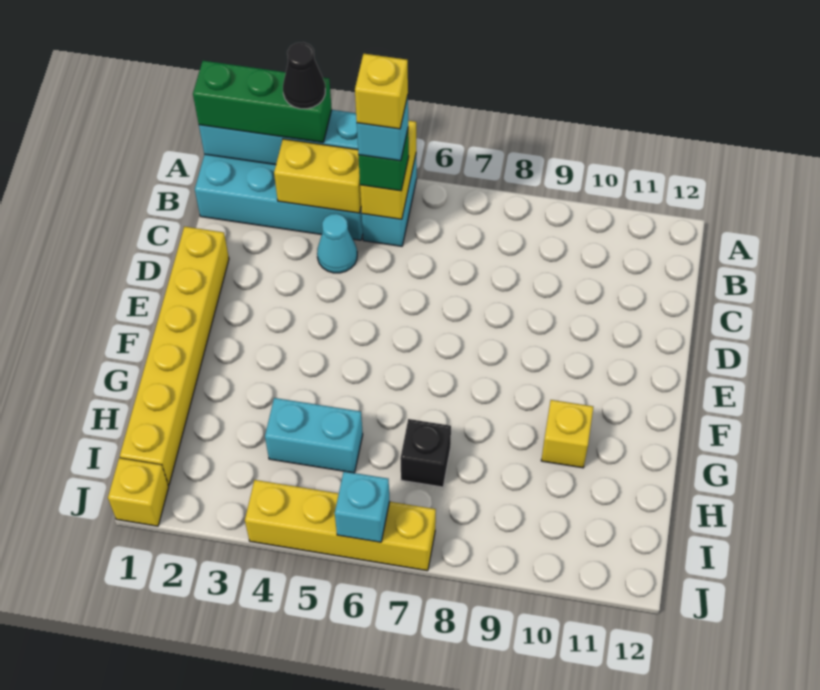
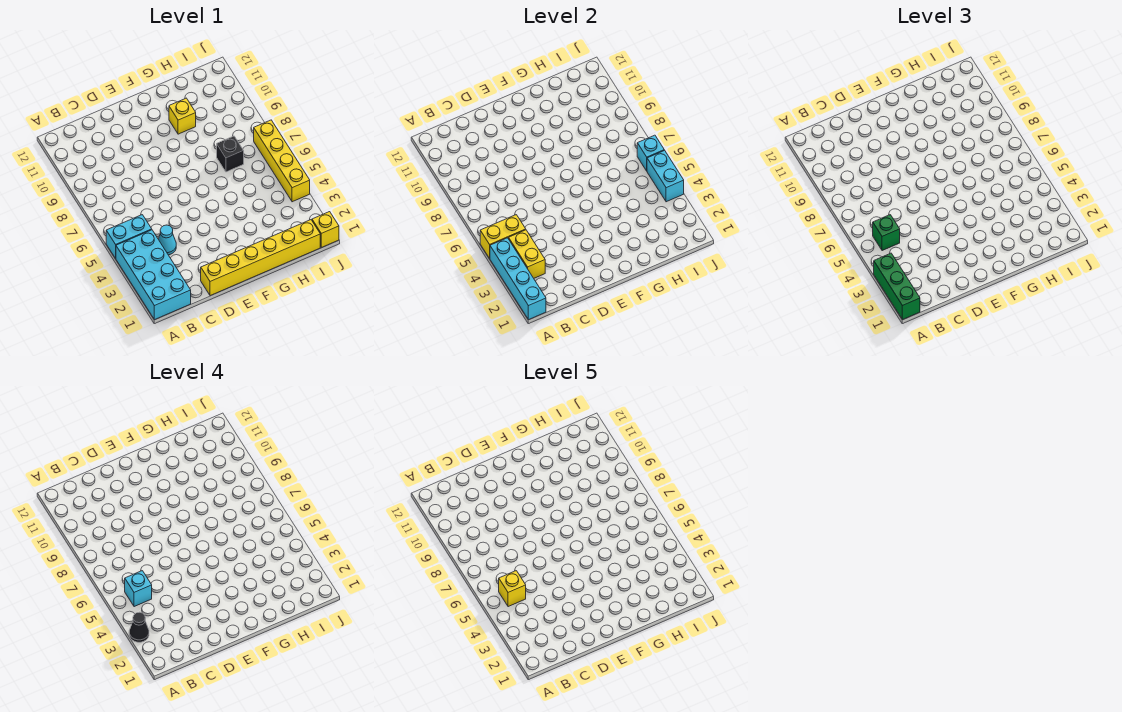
cyan 1x2 brick [265,398,363,473] -> cyan 1x2 brick moved to [647,150,684,202]

